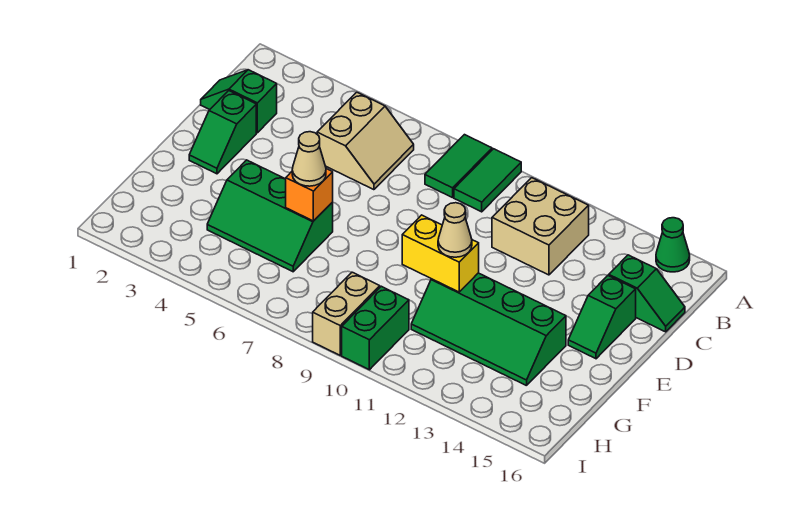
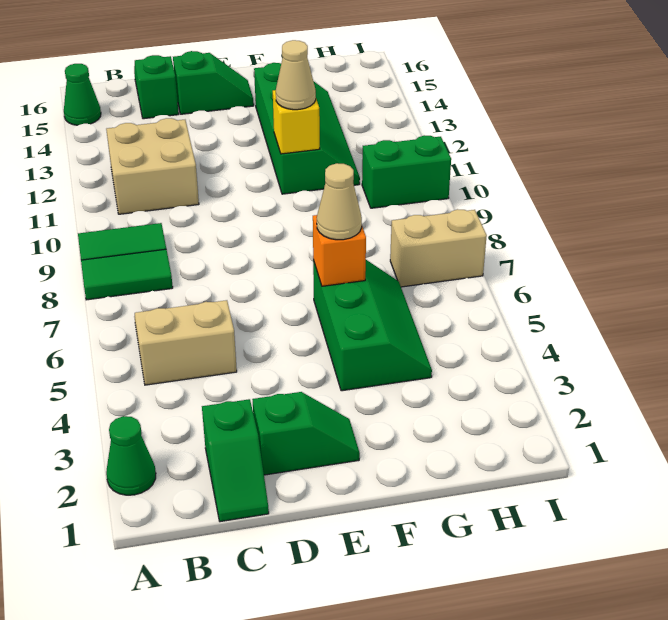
none -> green 1x1 cone [106,416,156,495]
yellow 1x2 brick [402,215,479,292] -> yellow 1x1 brick [273,90,320,154]
tan 1x2 brick [313,272,380,355] -> tan 1x2 brick moved to [390,209,487,287]

